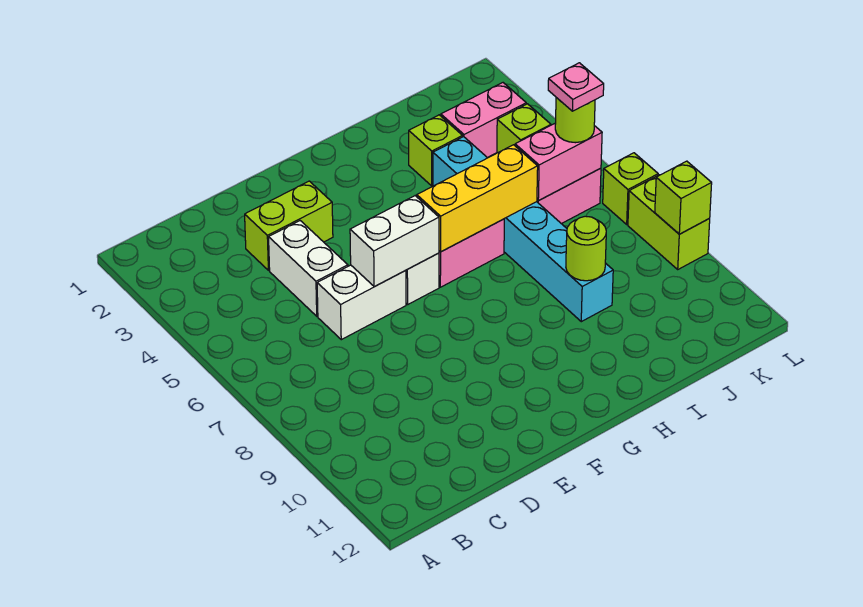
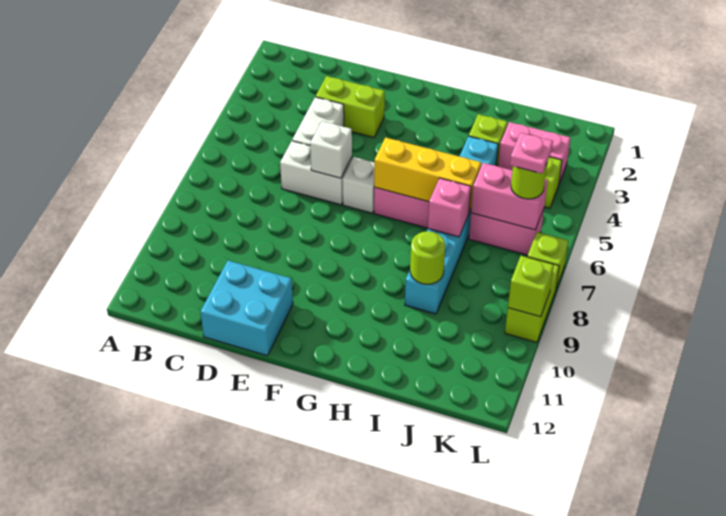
none -> cyan 2x2 brick [201,261,293,356]
white 1x2 brick [350,196,439,287] -> white 1x1 brick [310,121,352,178]
none -> pink 1x1 brick [428,178,471,237]

